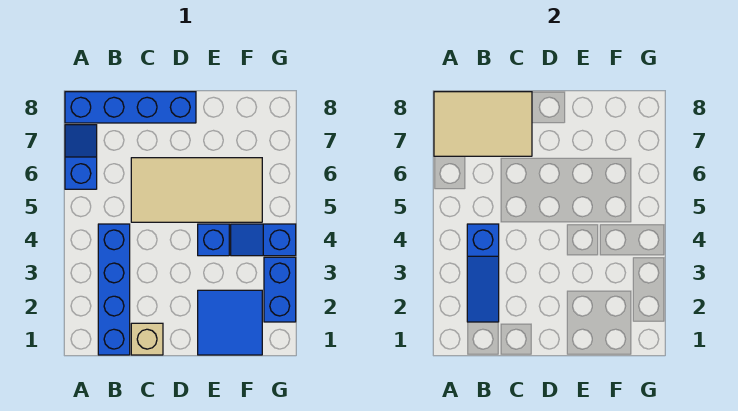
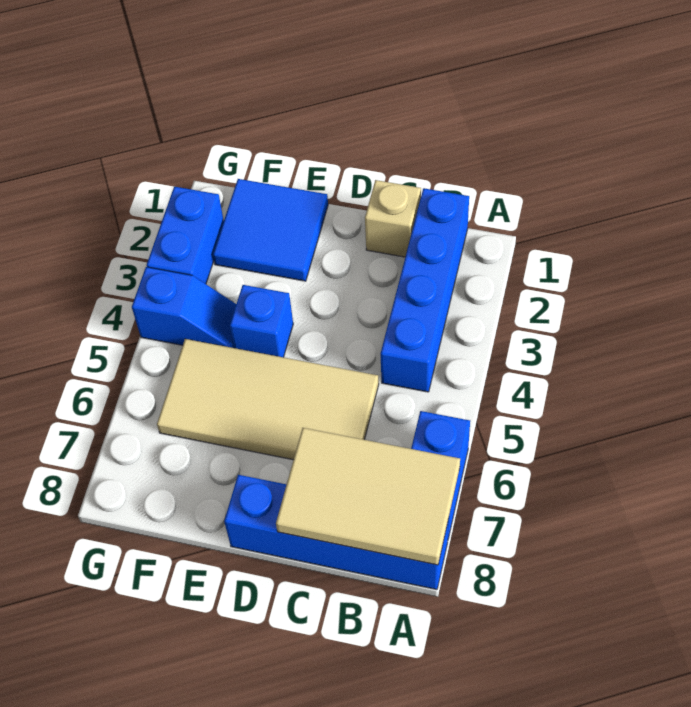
blue 1x3 slope [467,224,499,322] -> none

